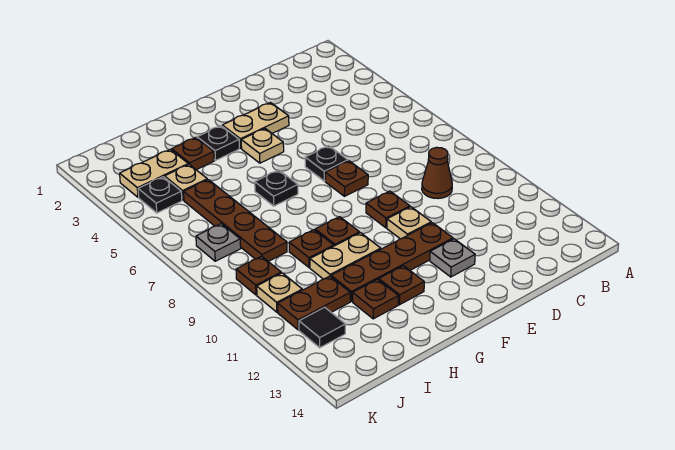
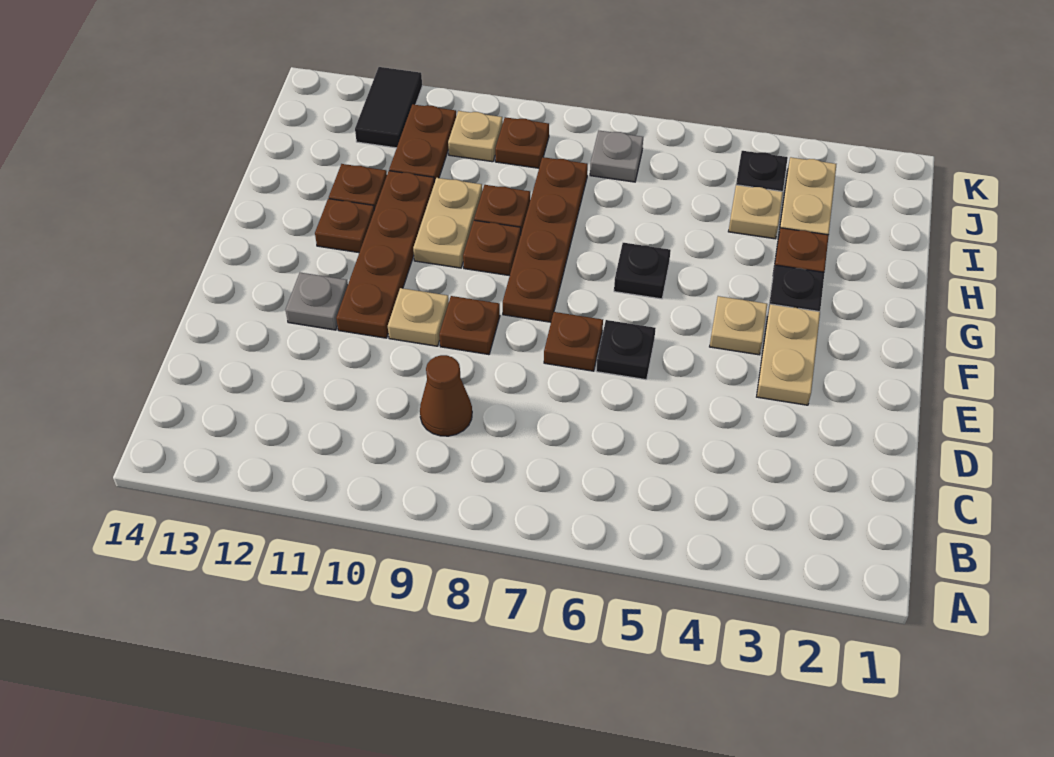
brown 1x4 plate [184,180,287,261] -> brown 1x4 plate turned to [503,157,588,322]
black 1x1 tile [299,307,345,348] -> black 1x2 tile [355,67,422,148]

